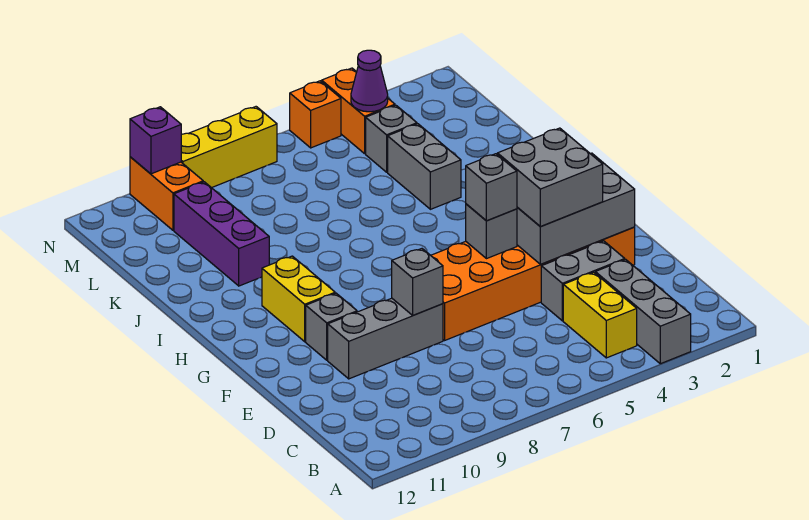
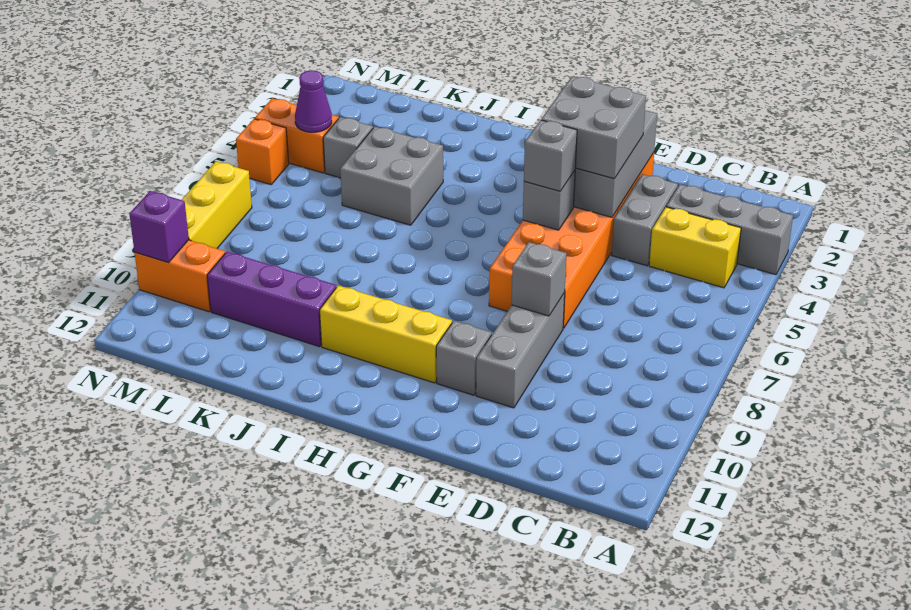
yellow 1x2 brick [262,256,335,342] -> yellow 1x3 brick [320,286,452,383]
grey 1x2 brick [388,124,461,209] -> grey 2x2 brick [340,127,443,225]

